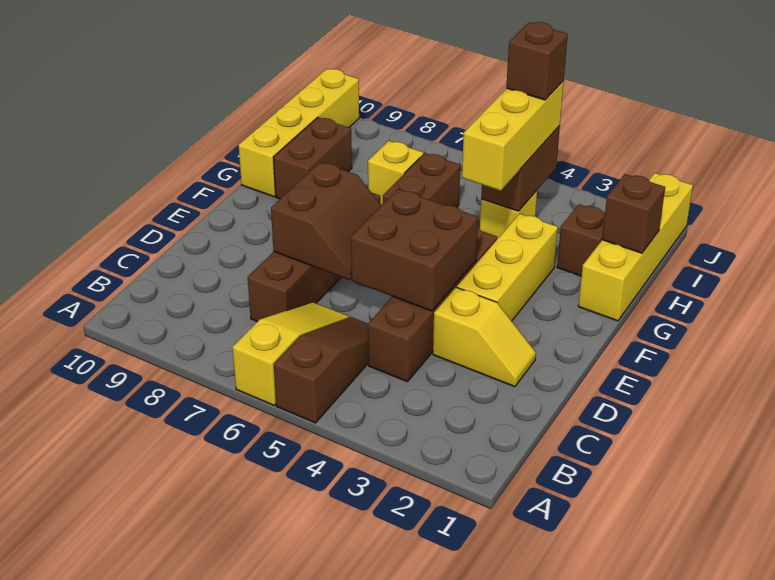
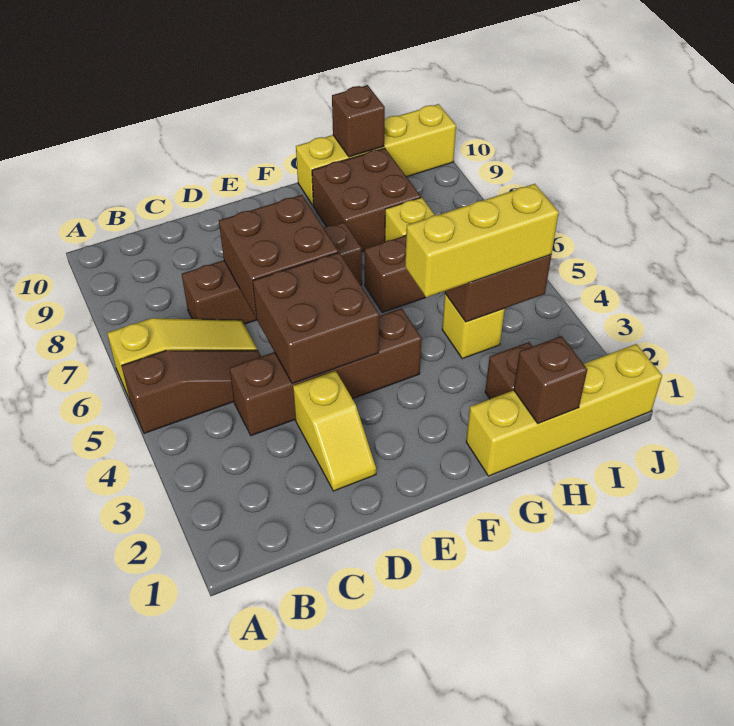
brown 2x2 slope [271,162,382,280] -> brown 2x2 brick [219,195,338,318]
yellow 1x3 brick [457,214,558,321] -> none
brown 1x2 brick [274,117,352,199] -> brown 2x2 brick [312,148,421,252]
brown 1x1 brick [506,22,568,100] -> brown 1x1 brick moved to [332,85,385,157]

